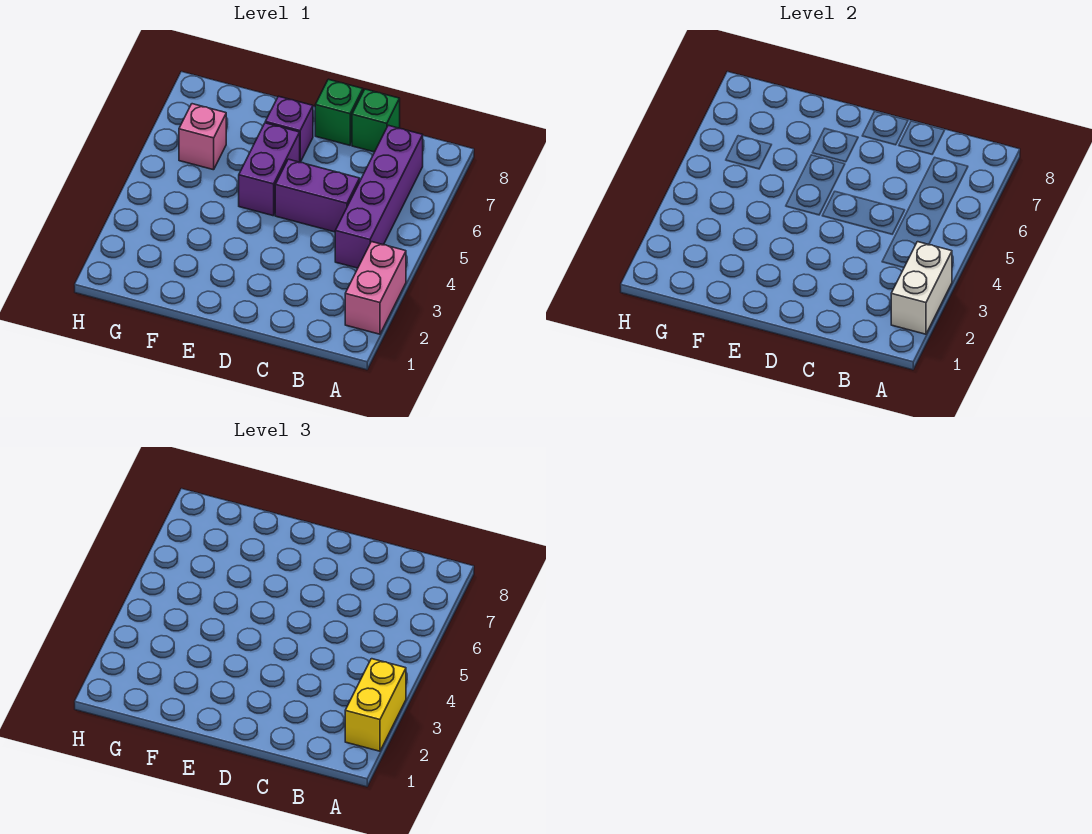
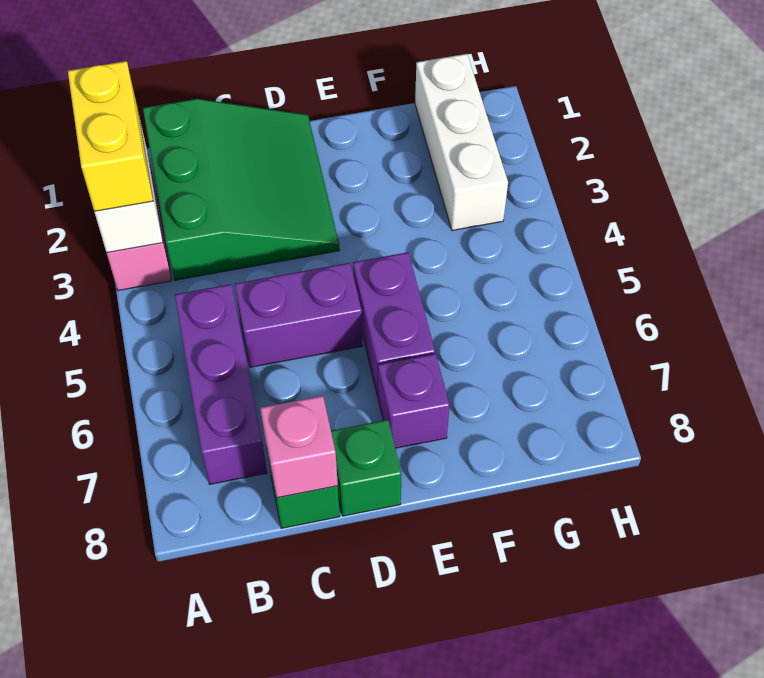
none -> green 3x3 slope [143,99,339,280]
purple 1x4 brick [335,125,423,268] -> purple 1x3 brick [175,284,267,484]
none -> white 1x3 brick [415,54,508,231]
pink 1x1 brick [179,104,226,170] -> pink 1x1 brick moved to [260,396,338,498]

